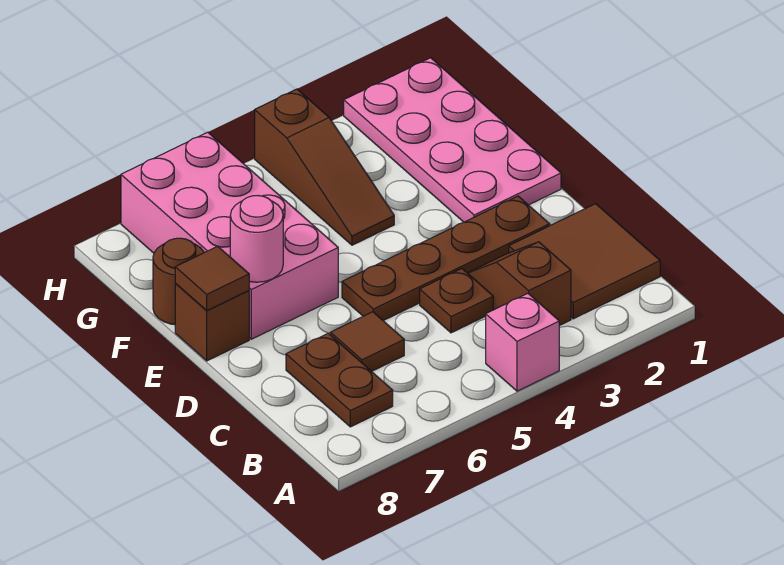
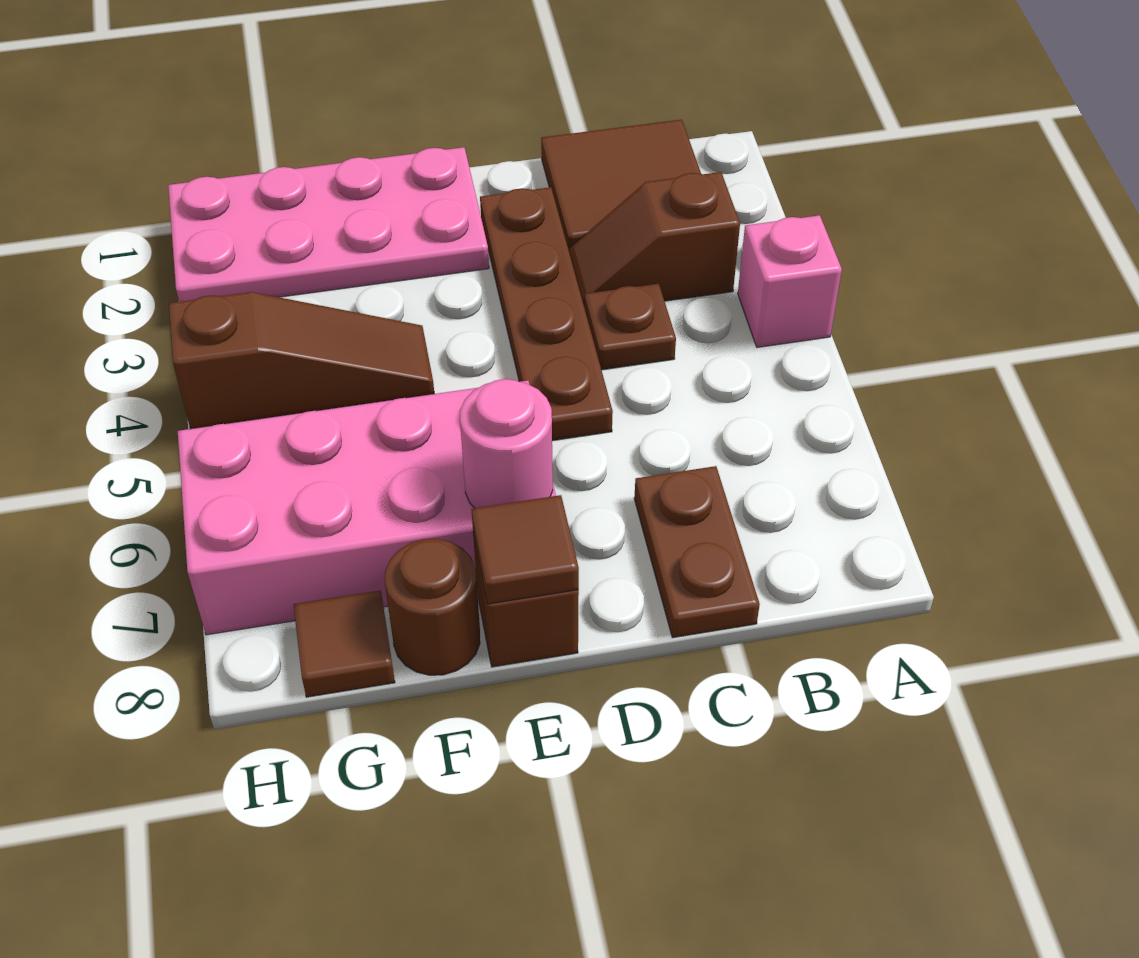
brown 1x2 plate [286,333,393,427] -> brown 1x2 plate turned to [634,466,760,638]
brown 1x1 tile [330,312,404,371] -> brown 1x1 tile moved to [293,590,395,697]

